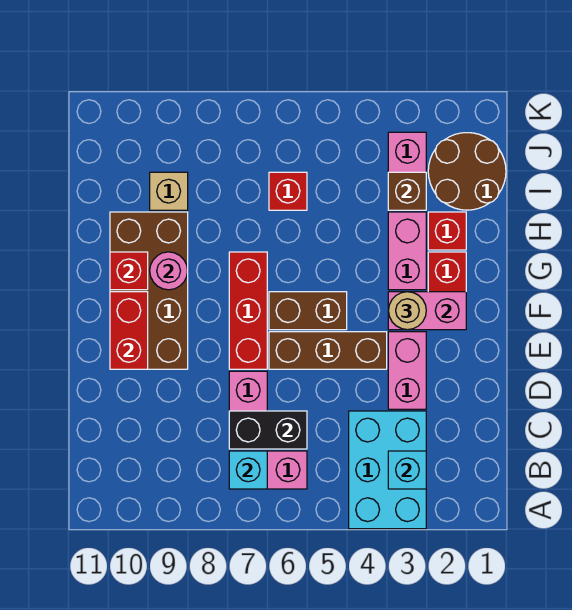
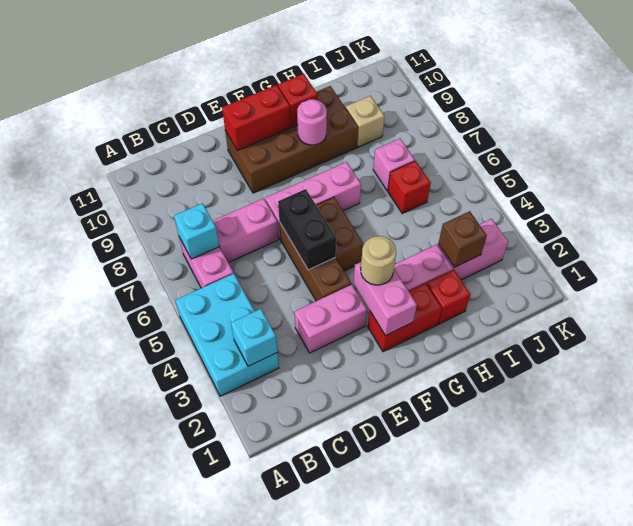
cyan 2x3 brick [349,411,426,529] -> cyan 2x3 brick turned to [175,274,279,396]
black 1x2 brick [229,411,307,449] -> black 1x2 brick moved to [278,189,336,270]
red 1x3 brick [229,252,267,369] -> pink 1x3 brick [265,162,361,239]
brown 2x2 round brick [428,133,506,210] -> none
none -> pink 1x1 brick [373,139,415,191]

